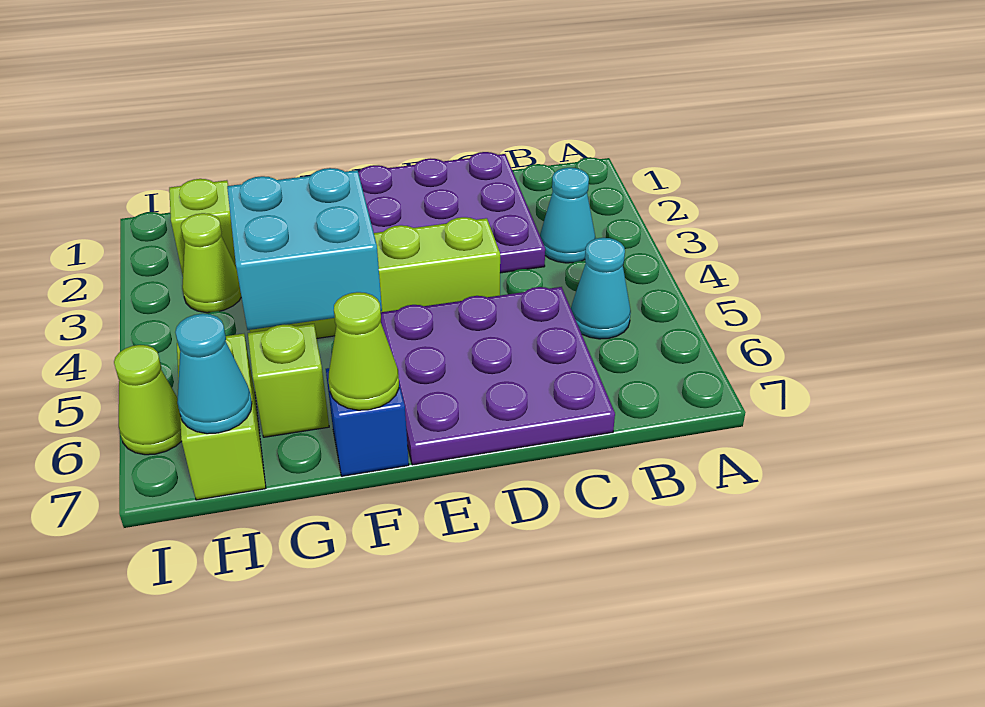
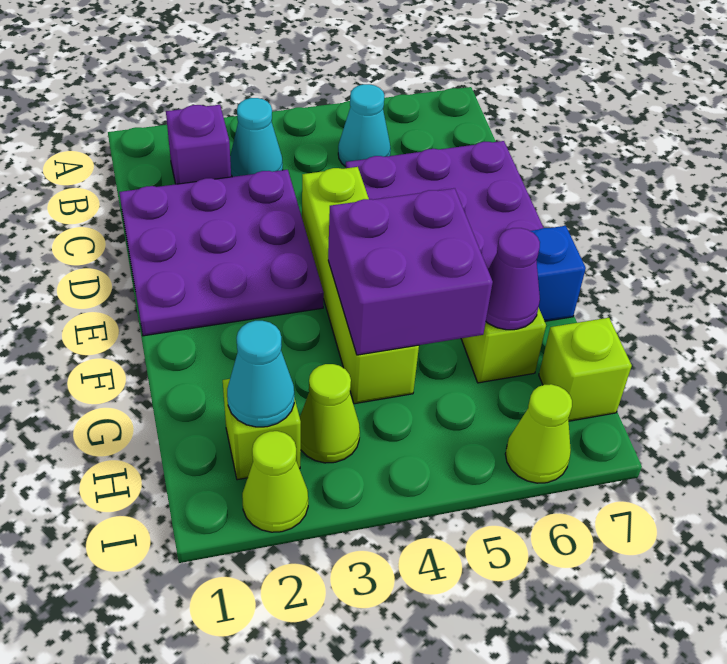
none -> purple 1x1 brick [166,105,231,184]
cyan 2x2 brick [227,168,382,330] -> purple 2x2 brick [328,188,493,355]
lime 1x1 cone [328,292,399,410] -> lime 1x1 cone moved to [242,431,308,532]
none -> purple 1x1 cone [486,228,540,330]
lime 1x2 brick [177,334,266,500] -> lime 1x1 brick [539,318,632,421]
cyan 1x1 cone [175,314,252,434] -> cyan 1x1 cone moved to [227,321,294,427]

